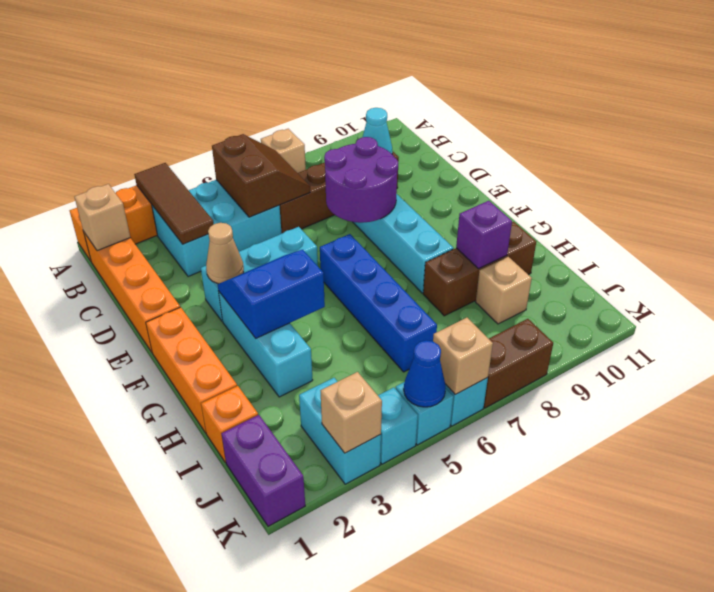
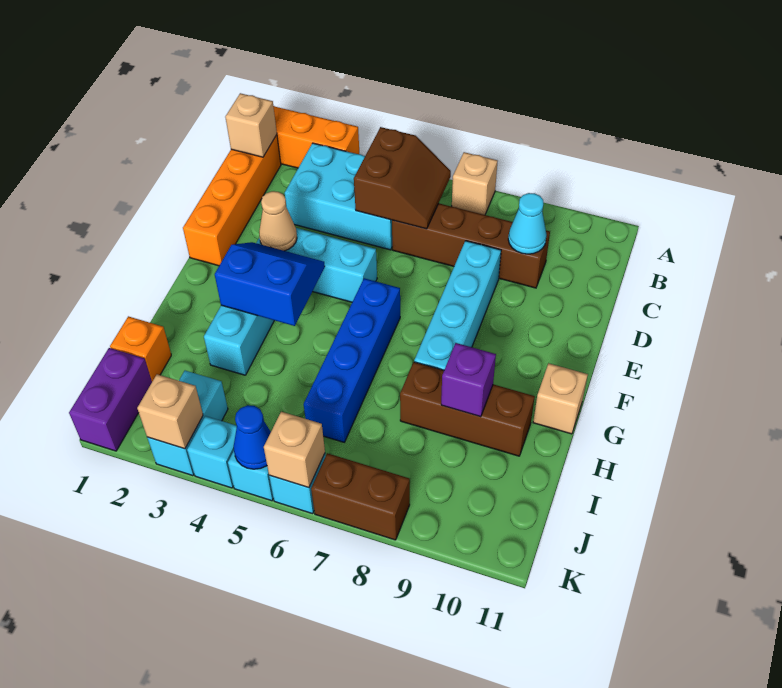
brown 1x3 tile [134,163,214,244] -> none
purple 2x2 round brick [324,137,398,223] -> none
orange 1x3 brick [146,307,237,433] -> none
tan 1x1 brick [476,257,532,324] -> tan 1x1 brick moved to [533,363,588,434]

